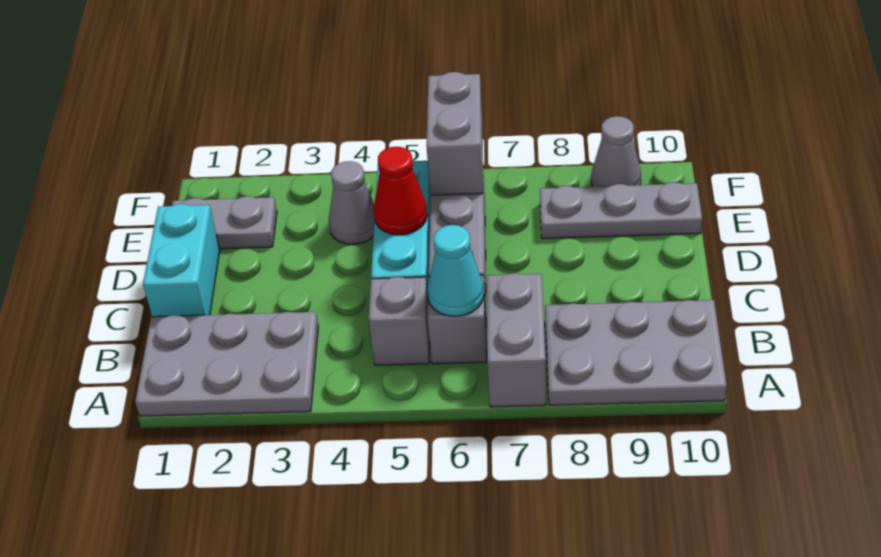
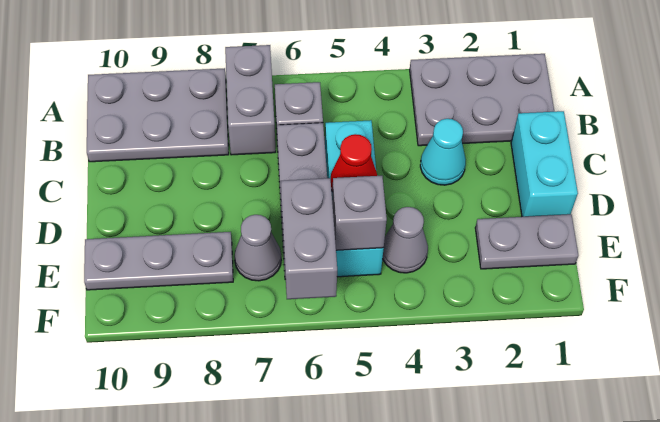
grey 1x1 brick [369,277,430,365] -> grey 1x1 brick moved to [332,176,387,250]
cyan 1x1 cone [427,225,484,316] -> cyan 1x1 cone moved to [420,119,466,185]
grey 1x1 cone [591,116,641,187] -> grey 1x1 cone moved to [234,215,281,281]

